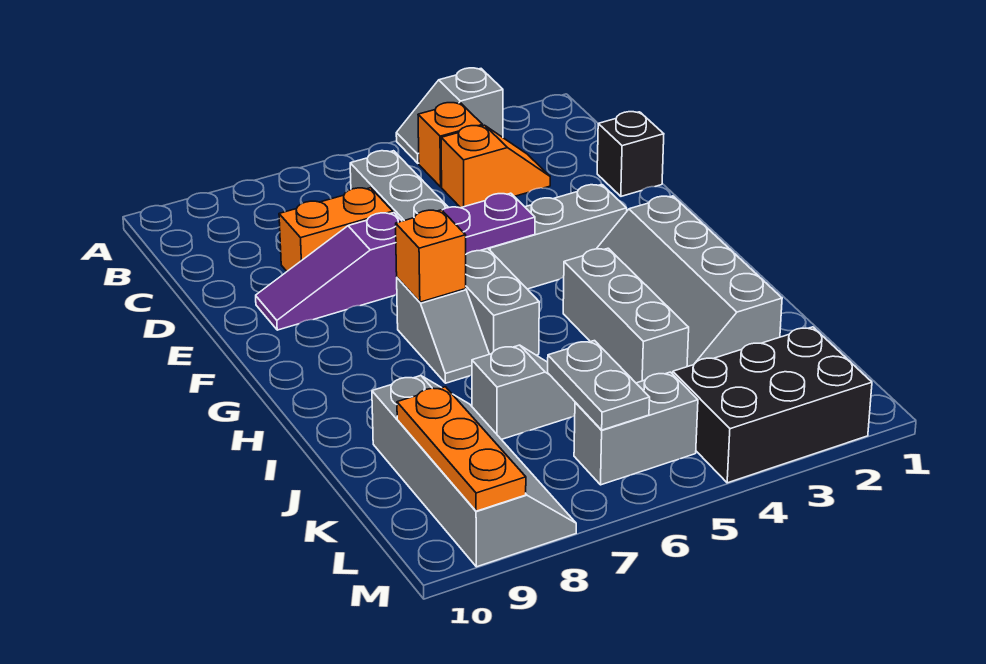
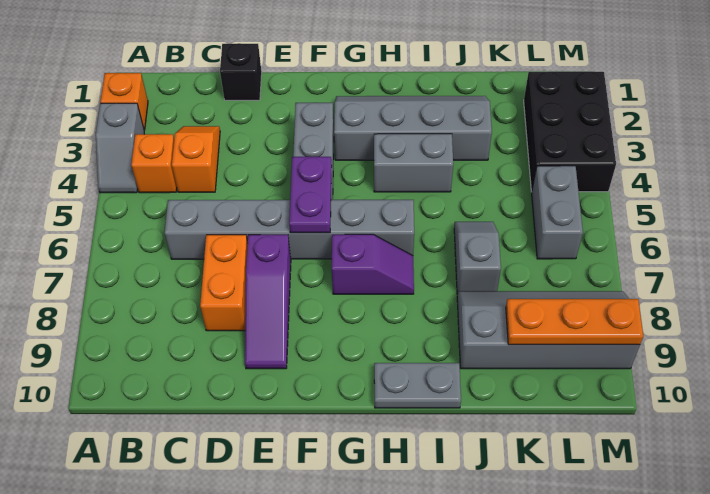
grey 2x4 slope [597,196,782,367] -> grey 2x4 slope turned to [334,96,492,160]
grey 1x2 slope [397,278,489,383] -> purple 1x2 slope [332,234,414,294]
orange 1x1 brick [396,210,466,302] -> orange 1x1 brick moved to [100,73,148,130]
grey 1x3 brick [563,248,689,383] -> grey 1x2 brick [374,134,453,192]
grey 1x2 plate [548,341,650,430] -> grey 1x2 plate moved to [374,363,461,408]

